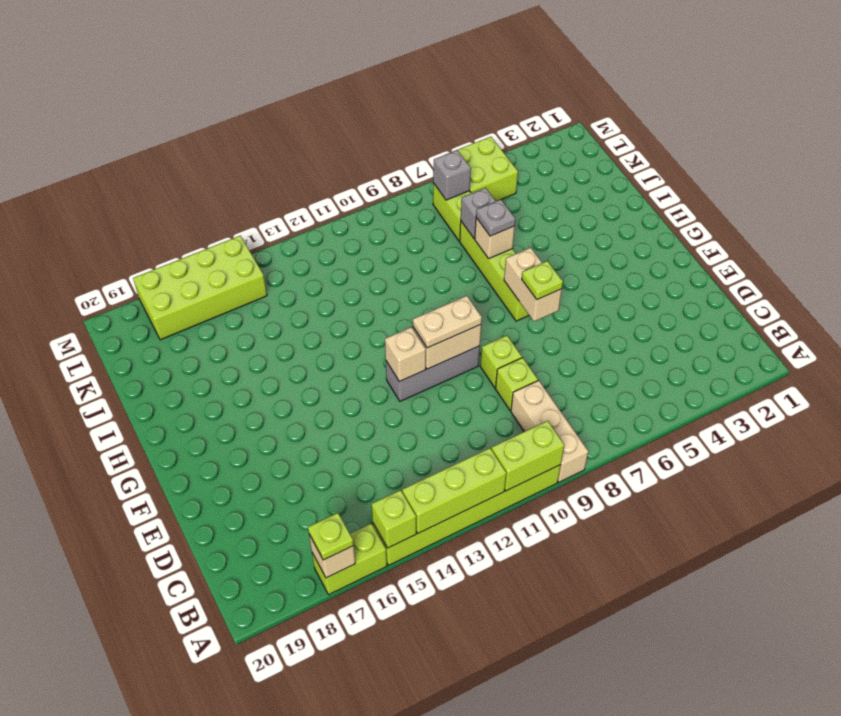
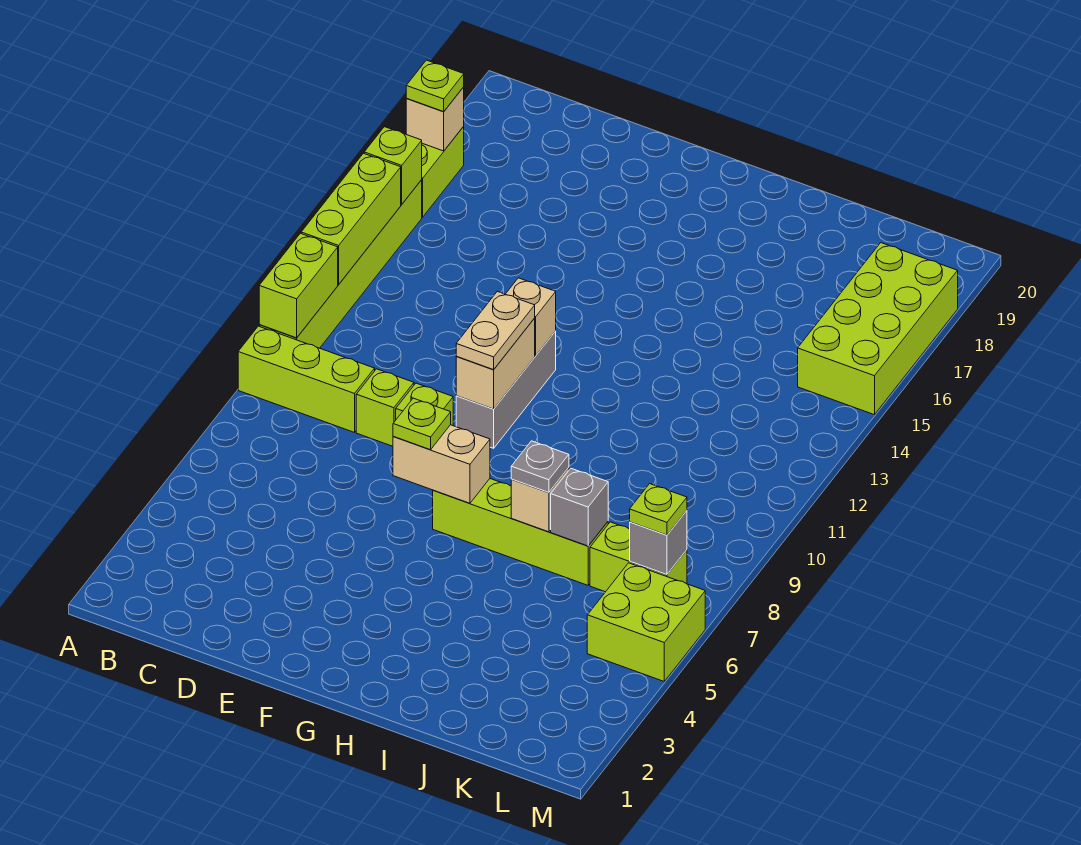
tan 1x3 brick [511,380,588,482] -> lime 1x3 brick [238,326,375,432]
none -> lime 1x1 plate [630,484,687,535]

